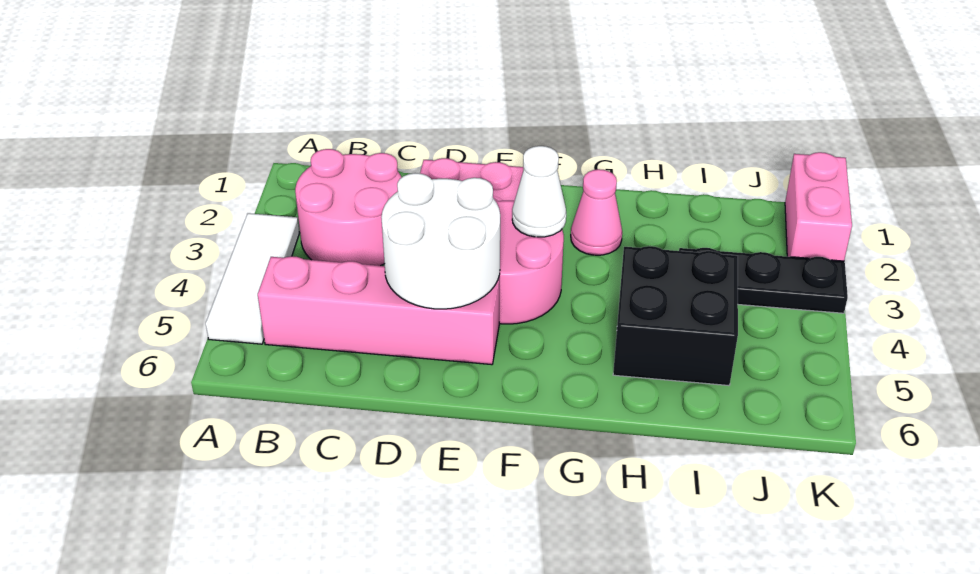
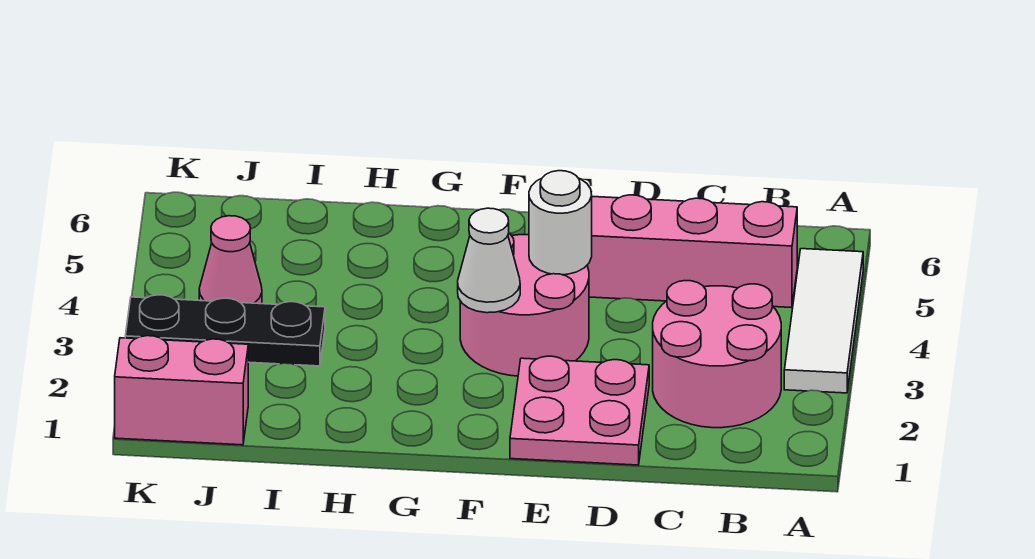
white 2x2 round brick [381,173,500,309] -> white 1x1 round brick [529,171,592,275]
pink 1x1 cone [571,169,622,255] -> pink 1x1 cone moved to [199,216,262,304]
black 2x2 brick [613,246,738,386] -> none
pink 1x2 brick [785,152,852,261] -> pink 1x2 brick turned to [115,336,248,445]

